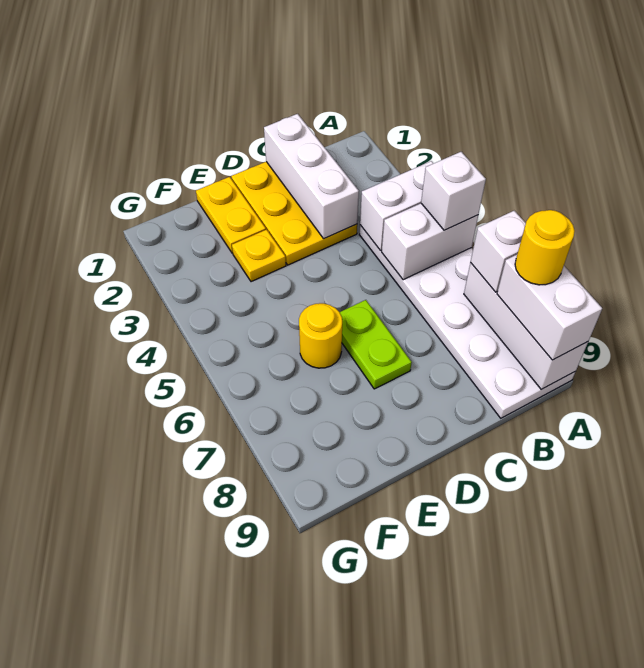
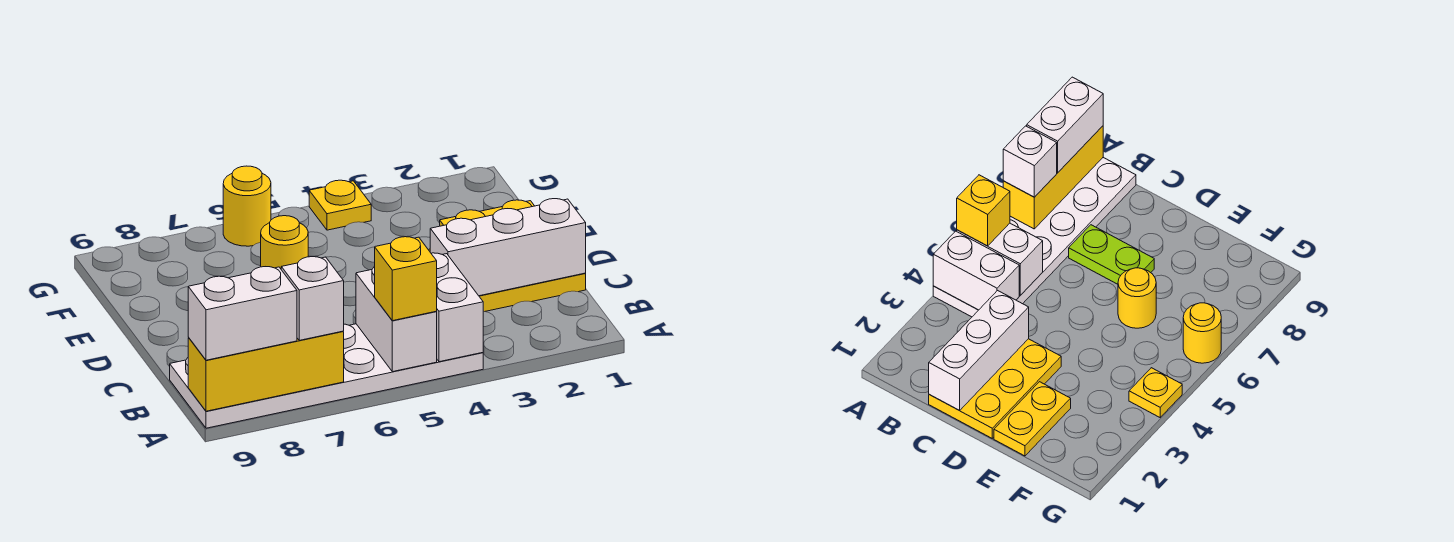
white 1x1 brick [421,152,486,230] -> yellow 1x1 brick [375,237,437,321]
white 1x3 brick [464,263,588,389] -> yellow 1x3 brick [188,331,344,411]
yellow 1x1 round brick [515,210,575,285] -> yellow 1x1 round brick moved to [223,166,271,246]
lime 1x2 plate [340,300,412,389] -> lime 1x2 plate turned to [1069,225,1154,284]
yellow 1x1 plate [232,230,286,282] -> yellow 1x1 plate moved to [309,180,371,230]

